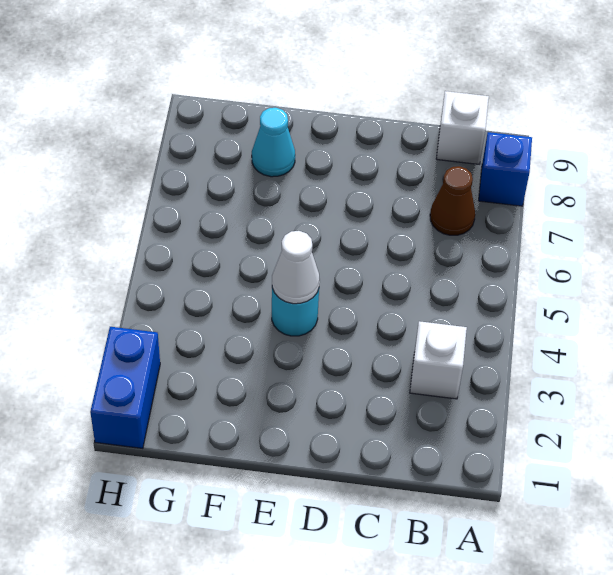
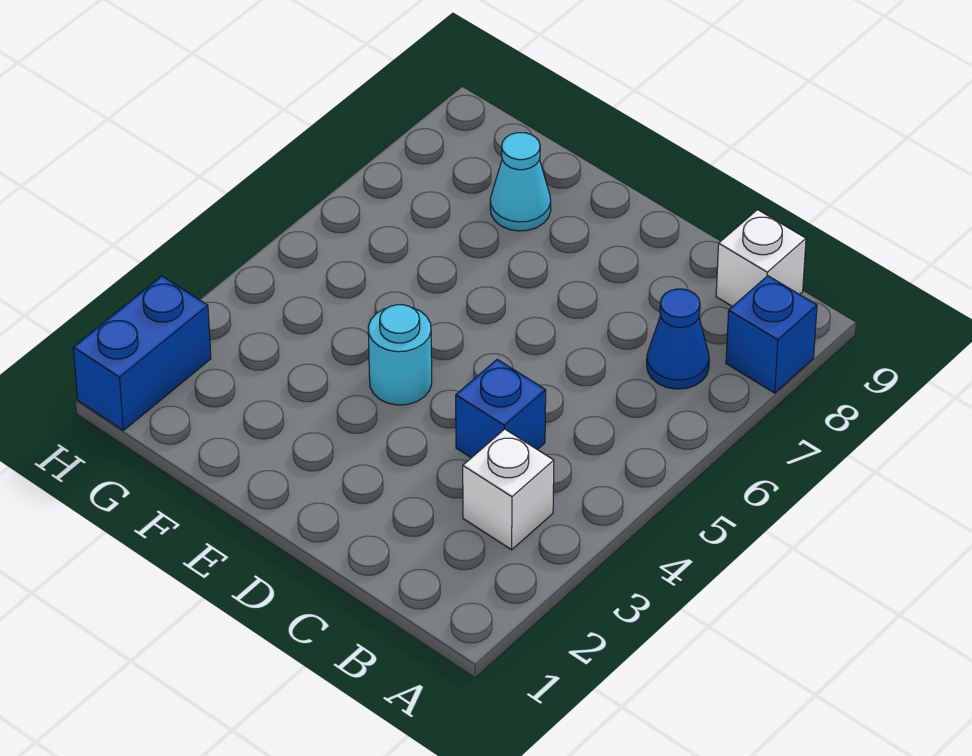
brown 1x1 cone [430,166,475,235] -> blue 1x1 cone [647,289,709,389]
none -> blue 1x1 brick [456,359,546,458]
white 1x1 cone [272,231,320,304] -> none

